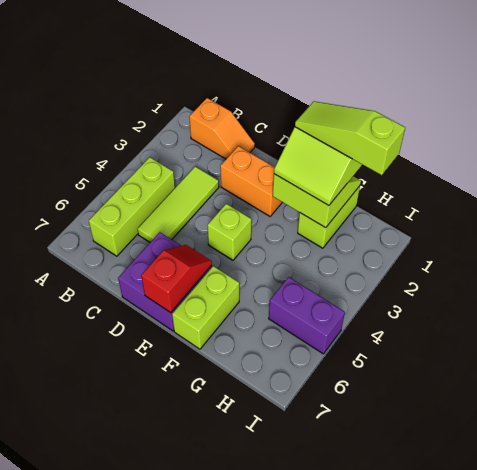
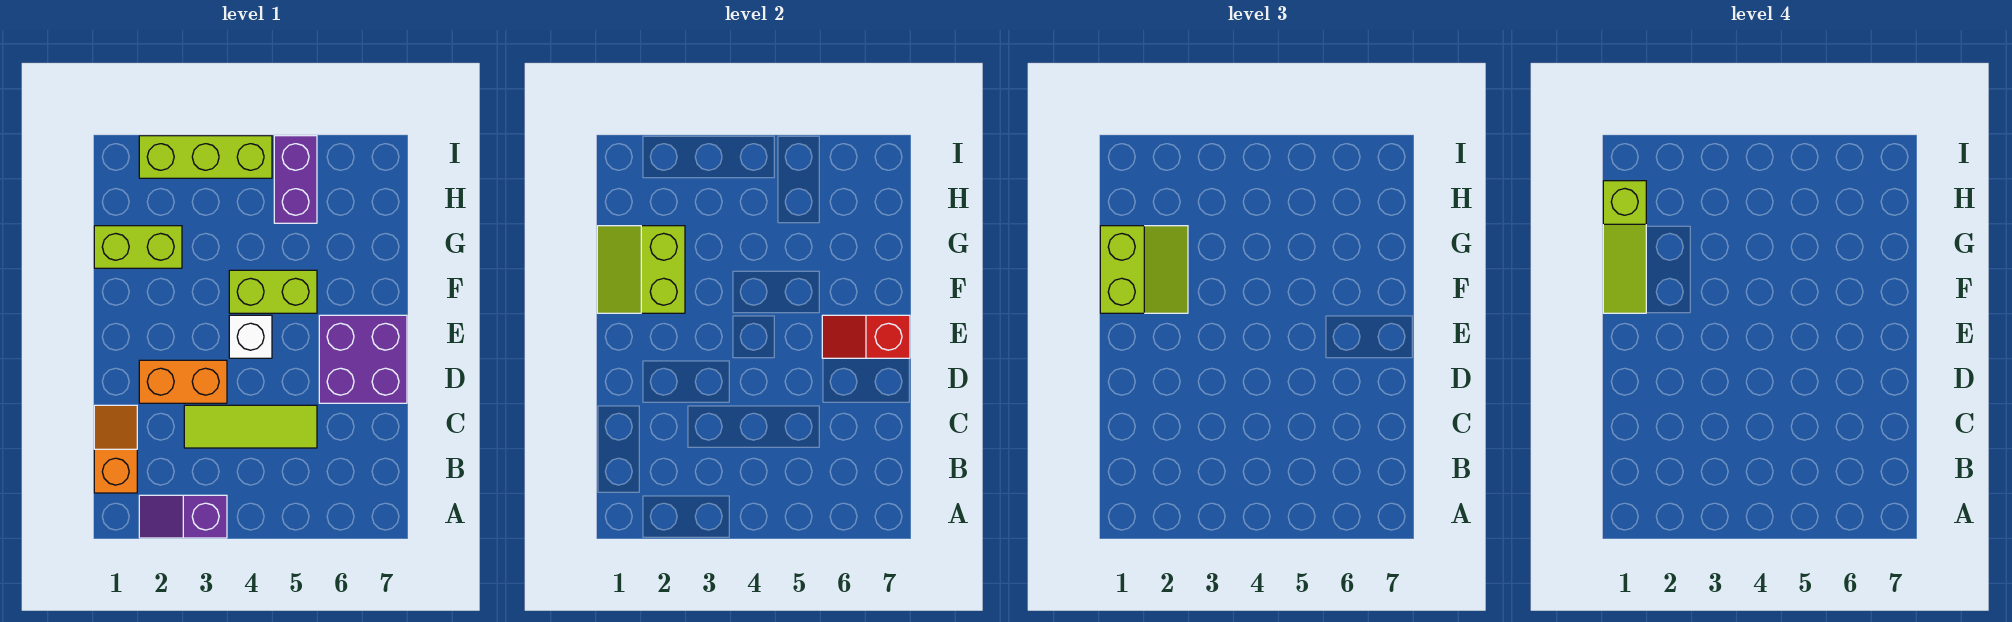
none -> purple 1x2 slope [139,495,227,538]
lime 1x3 brick [89,157,175,256] -> lime 1x3 brick moved to [139,136,272,178]
orange 1x2 brick [220,146,282,216] -> orange 1x2 brick turned to [139,360,227,403]
lime 1x1 brick [208,204,251,260] -> white 1x1 brick [229,315,272,358]
lime 1x2 brick [172,266,239,349] -> lime 1x2 brick moved to [229,270,317,313]

